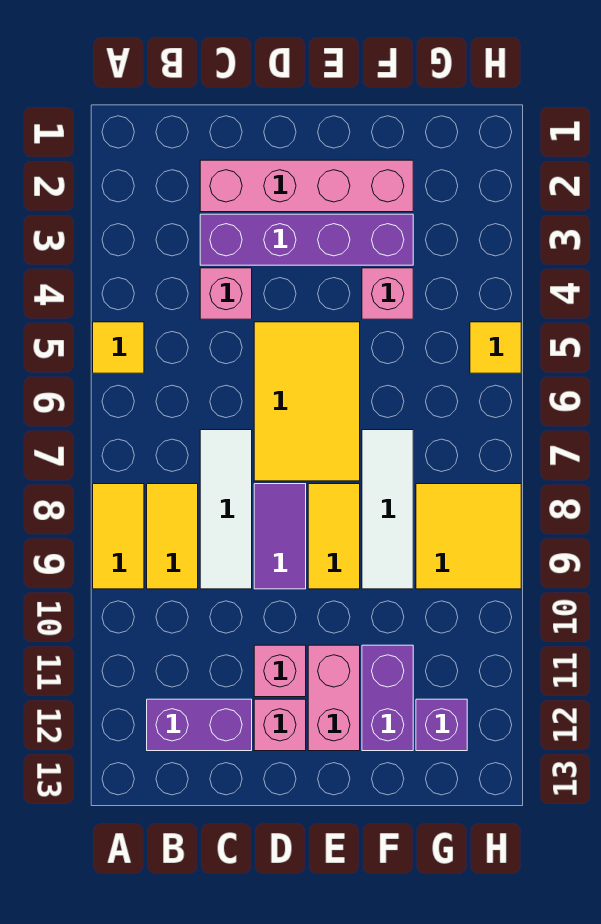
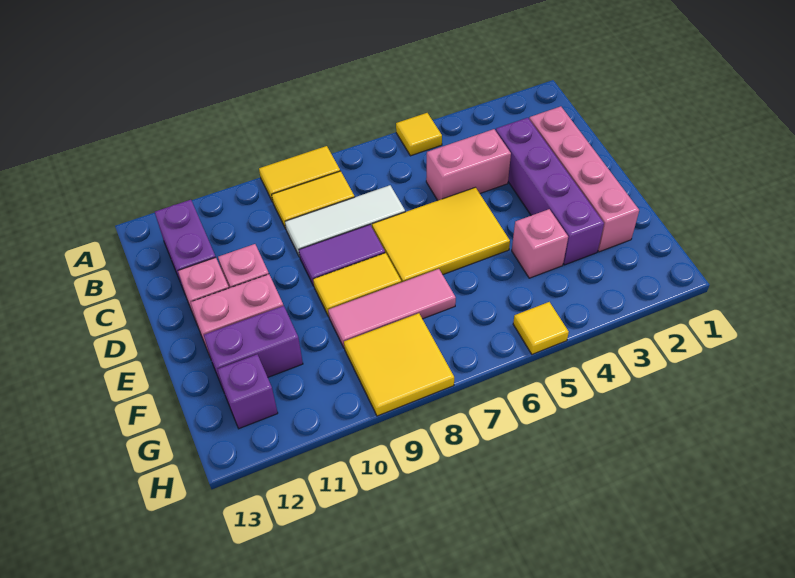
pink 1x1 brick [200,268,252,319] -> pink 1x2 brick [426,129,511,200]
white 1x3 tile [362,430,413,589] -> pink 1x3 tile [328,269,456,348]

